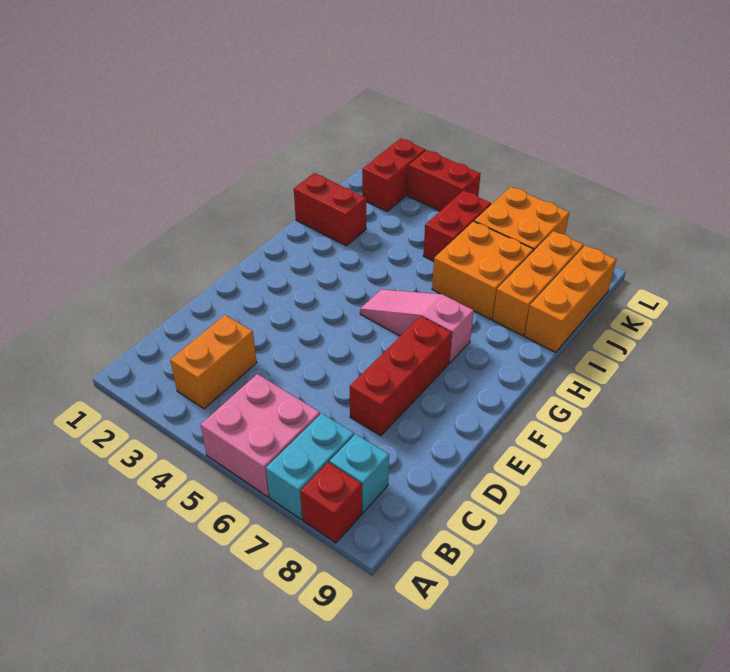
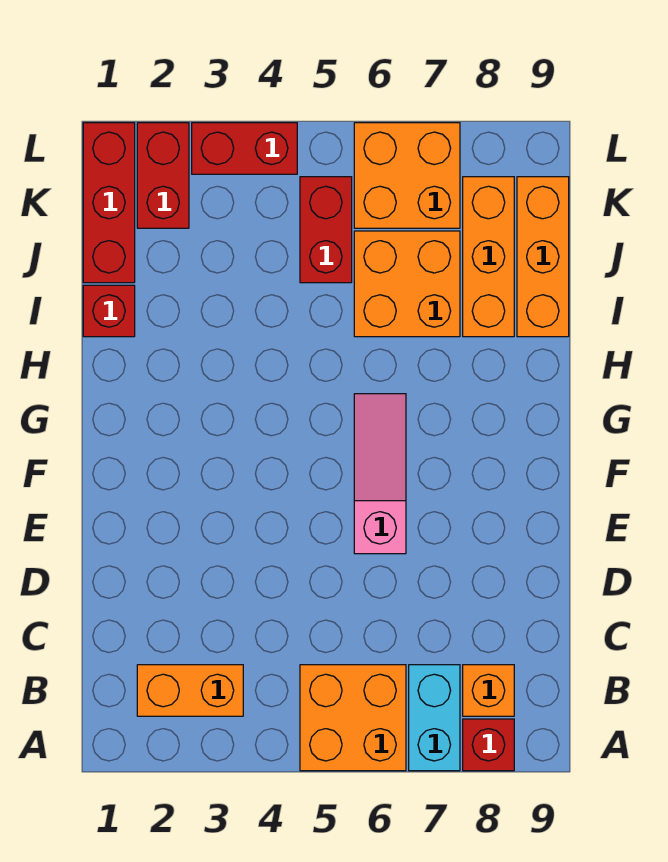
pink 2x2 brick [201,374,320,497] -> orange 2x2 brick [300,665,406,771]
orange 1x2 brick [170,315,257,409] -> orange 1x2 brick turned to [137,665,243,716]
cyan 1x1 brick [329,434,389,512] -> orange 1x1 brick [463,665,514,716]
red 1x3 brick [350,317,452,436] -> red 1x3 brick moved to [83,123,135,283]
pink 1x3 slope [360,289,474,363] -> pink 1x3 slope turned to [354,394,406,554]
red 1x2 brick [294,173,366,246] -> red 1x1 brick [83,285,135,337]

